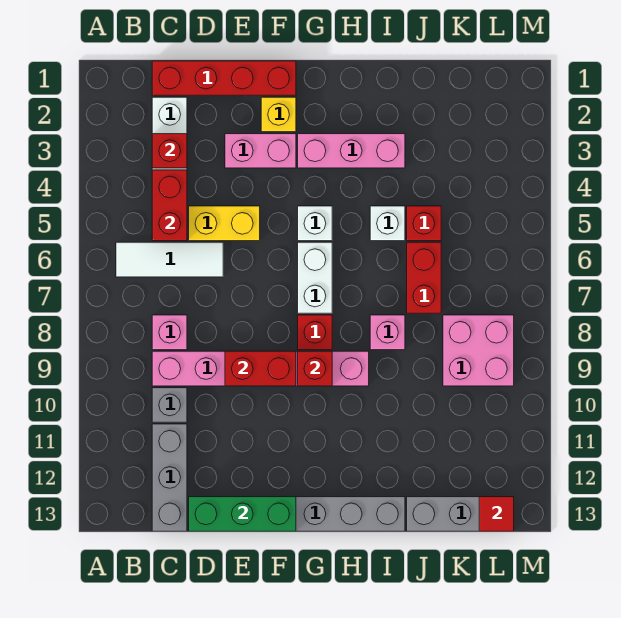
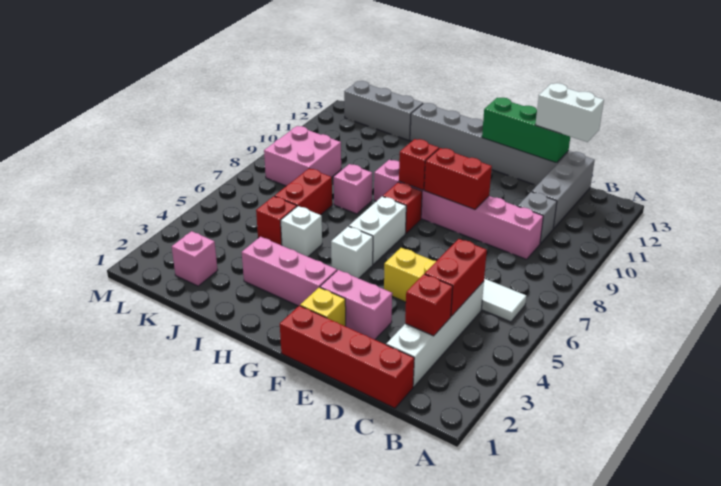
pink 1x1 brick [152,315,187,350] -> pink 1x1 brick moved to [172,231,218,286]
none -> white 1x2 brick [535,83,604,142]
red 1x1 tile [479,497,514,531] -> none

